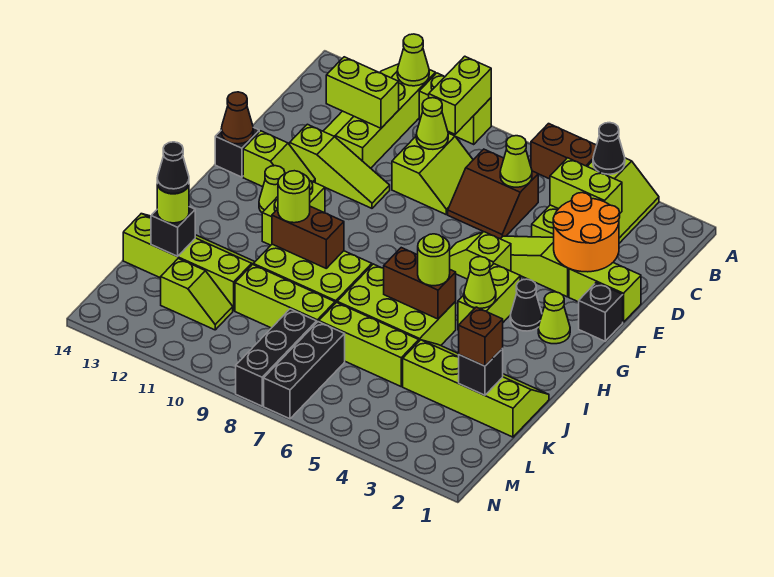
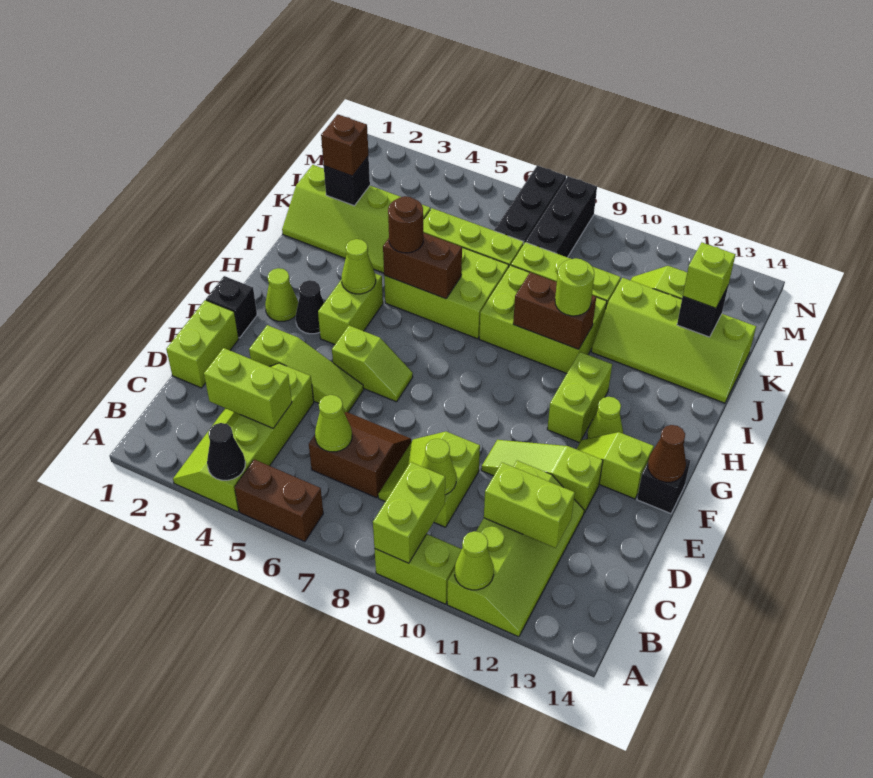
orange 2x2 round brick [553,193,620,272] -> none
lime 1x2 brick [569,263,641,322] -> lime 1x2 brick turned to [166,300,239,388]
lime 1x1 round brick [418,234,450,286] -> brown 1x1 round brick [388,196,423,253]
lime 1x1 round brick [157,185,189,223] -> lime 1x1 brick [683,243,736,308]
black 1x1 cone [157,142,189,194] -> none

